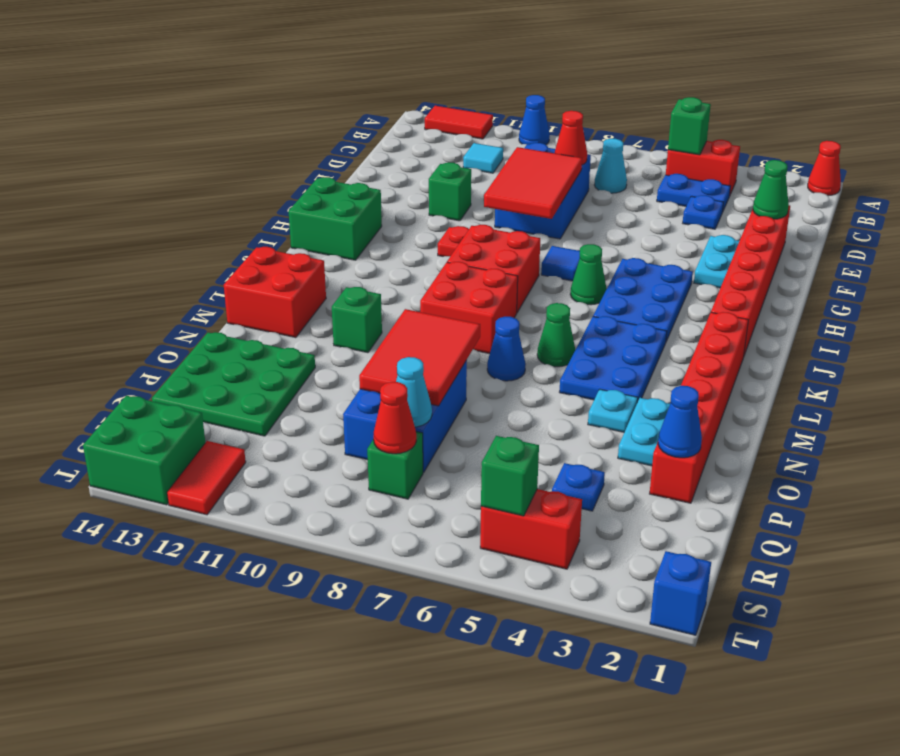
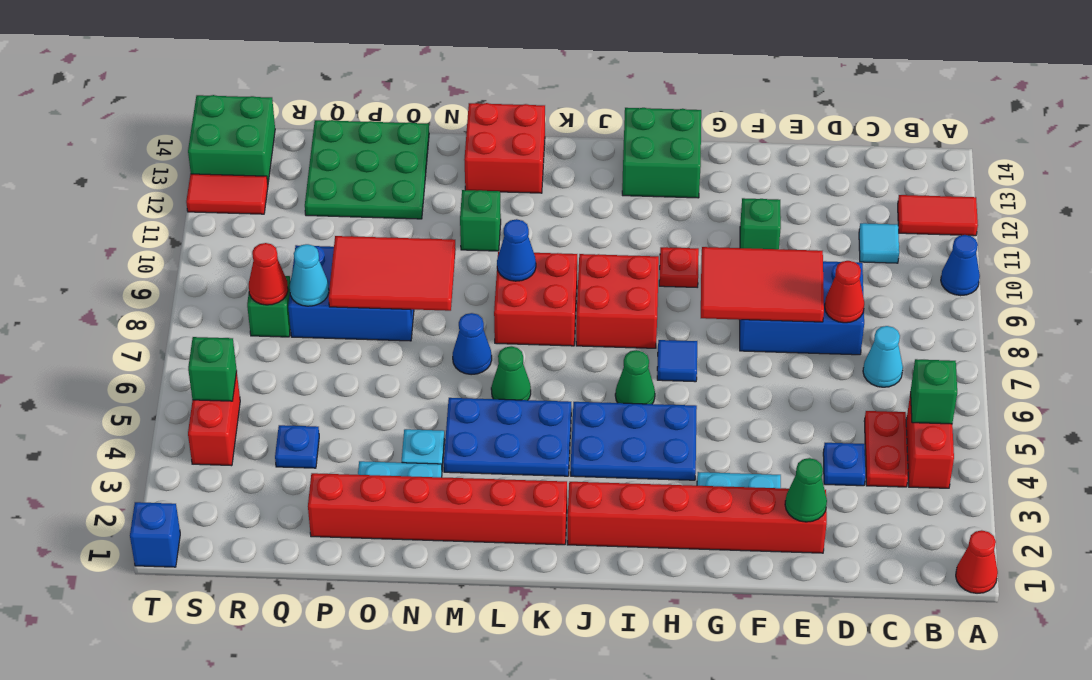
red 1x2 tile [425,106,493,139] -> red 1x2 tile turned to [898,195,978,236]
blue 1x2 plate [657,174,731,212] -> red 1x2 plate [864,411,908,487]
blue 1x1 cone [658,386,702,458] -> blue 1x1 cone moved to [497,219,536,281]

